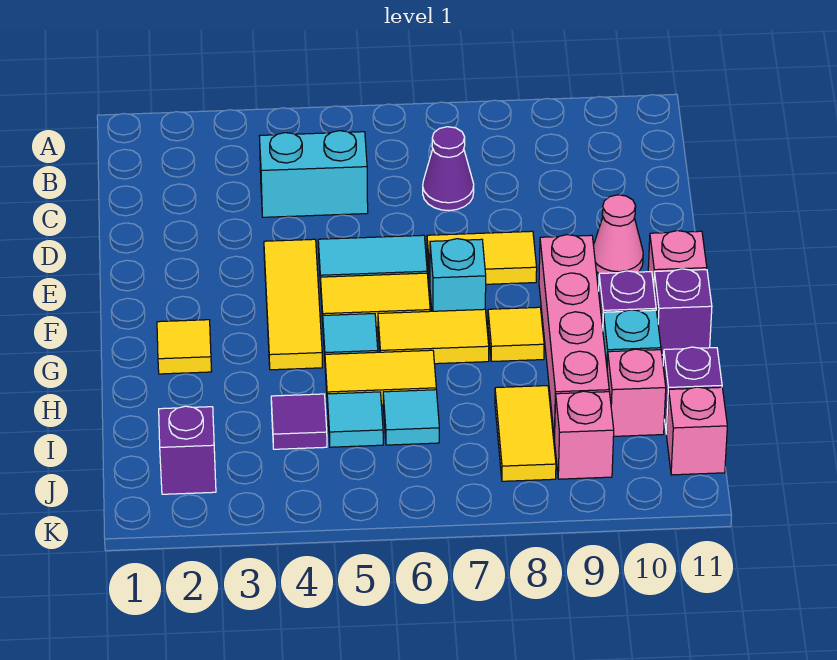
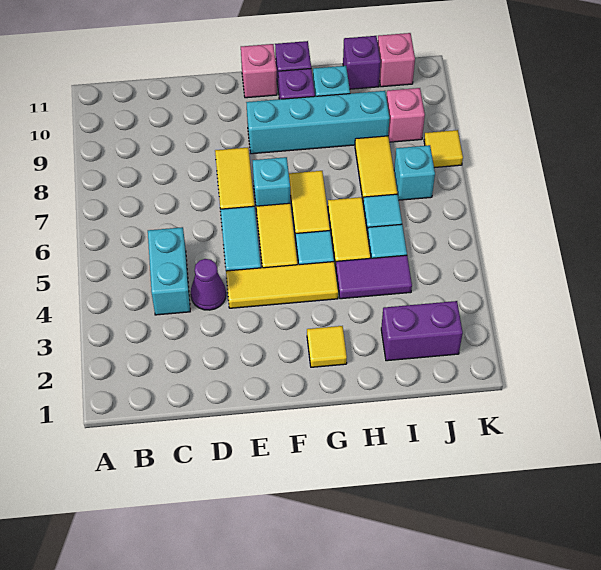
purple 1x1 cone [423,127,474,211] -> purple 1x1 cone moved to [191,259,226,310]
pink 1x1 cone [593,195,643,274] -> none
pink 1x4 brick [539,235,609,438] -> cyan 1x4 brick [246,91,390,154]
yellow 1x1 tile [488,307,544,361] -> yellow 1x1 tile moved to [424,130,463,168]
purple 1x1 tile [271,394,327,449] -> purple 1x2 tile [336,255,412,299]
yellow 1x2 tile [495,386,556,481] -> yellow 1x2 tile turned to [355,136,397,201]
pink 1x1 brick [607,349,666,436] -> none
purple 1x1 brick [159,406,216,494] -> purple 1x2 brick [381,301,463,361]
none -> cyan 1x1 brick [394,145,435,200]

